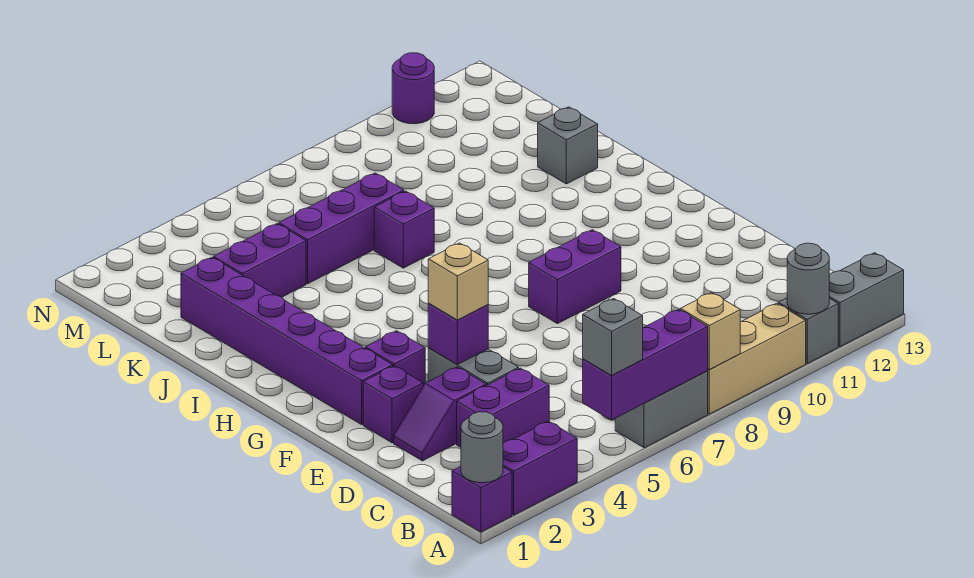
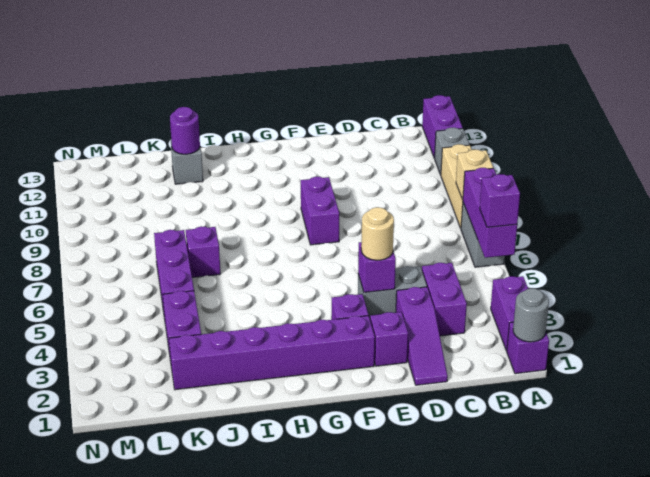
grey 1x1 brick [583,299,643,376] -> purple 1x1 brick [480,174,520,227]
grey 1x1 round brick [787,243,829,314] -> none
grey 1x2 brick [829,253,904,347] -> purple 1x2 brick [422,95,463,158]
purple 1x2 slope [394,367,486,461] -> purple 1x3 slope [396,287,448,385]
tan 1x1 brick [428,243,488,320] -> tan 1x1 round brick [361,207,394,260]
purple 1x1 round brick [392,53,434,124] -> purple 1x1 round brick moved to [170,107,200,154]

